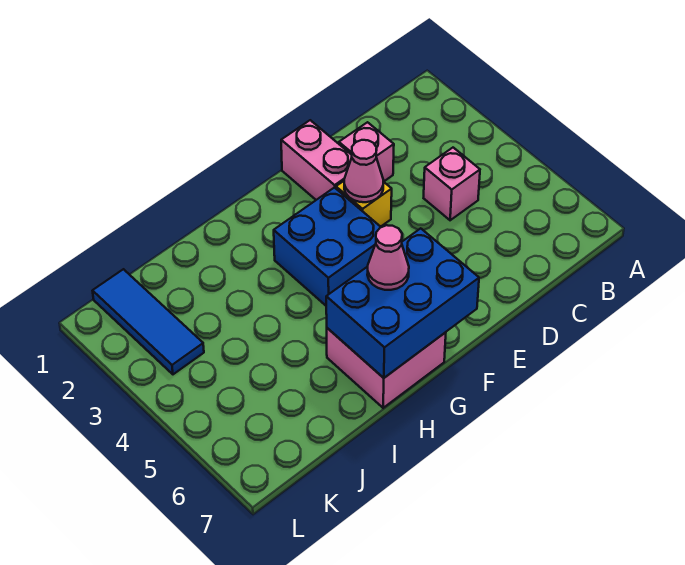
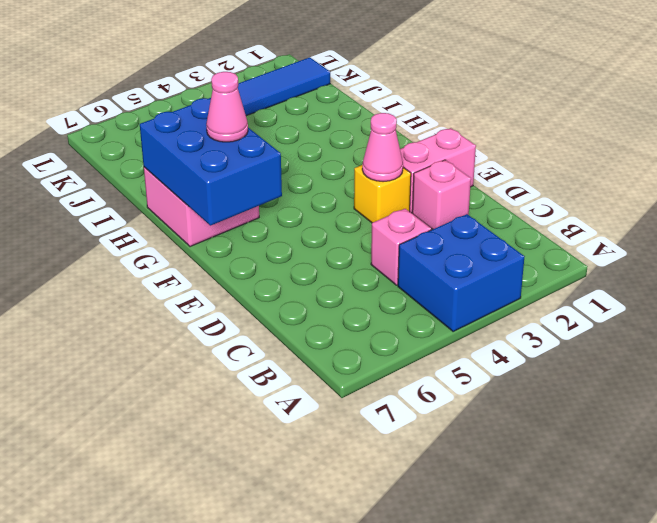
blue 2x2 brick [274,187,381,306] -> blue 2x2 brick moved to [398,214,525,331]

